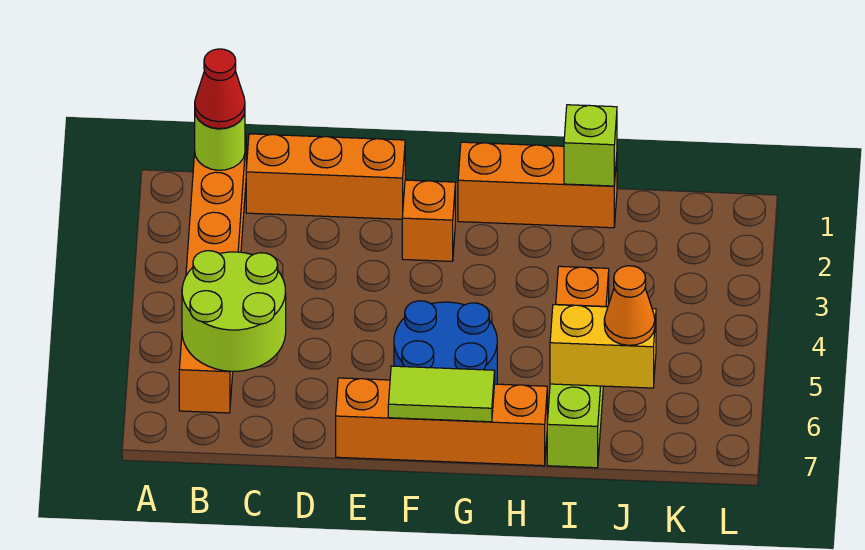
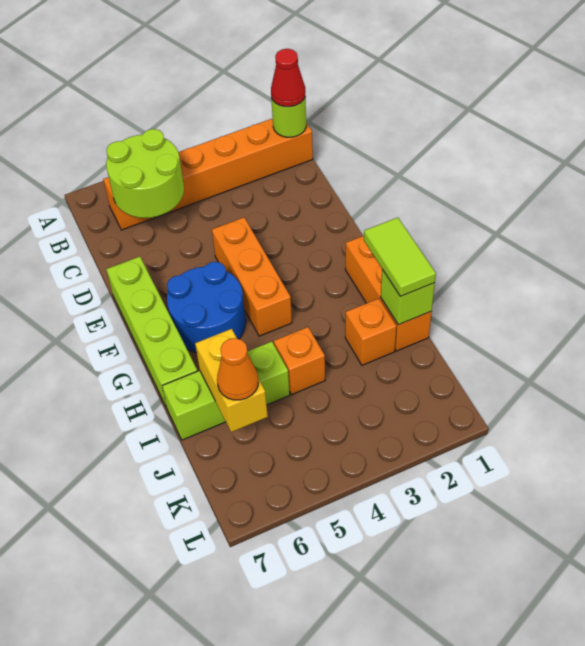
orange 1x3 brick [246,134,405,219] -> orange 1x3 brick moved to [212,217,292,336]
orange 1x4 brick [336,378,547,466] -> lime 1x4 brick [106,256,197,408]
orange 1x1 brick [402,180,455,261] -> orange 1x1 brick moved to [345,298,396,365]
lime 1x2 tile [388,366,495,422] -> lime 1x2 tile moved to [364,217,436,296]

